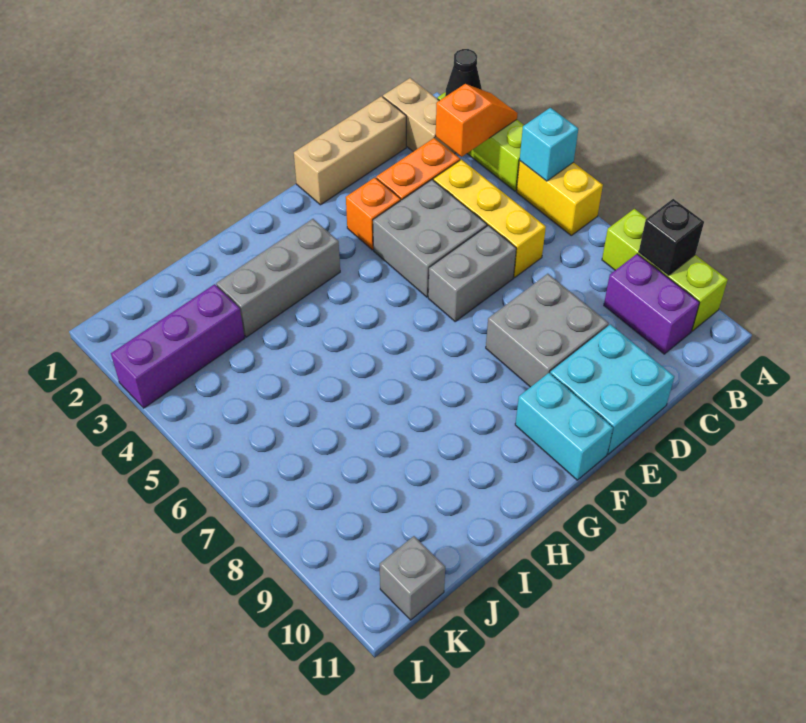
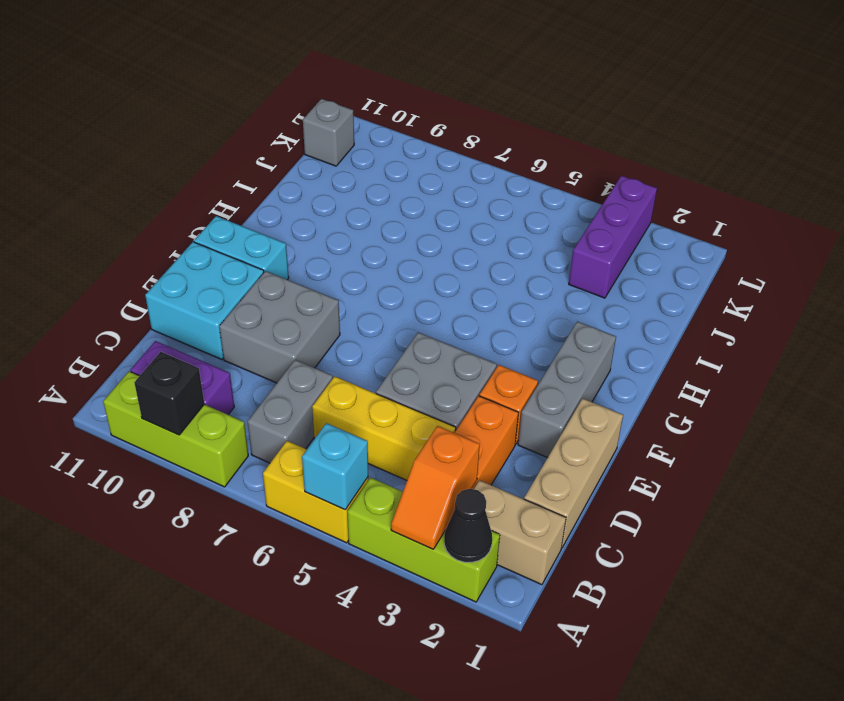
grey 1x2 brick [428,226,516,321] -> grey 1x2 brick moved to [248,360,333,463]
grey 1x3 brick [216,219,340,337] -> grey 1x3 brick moved to [518,321,616,458]

